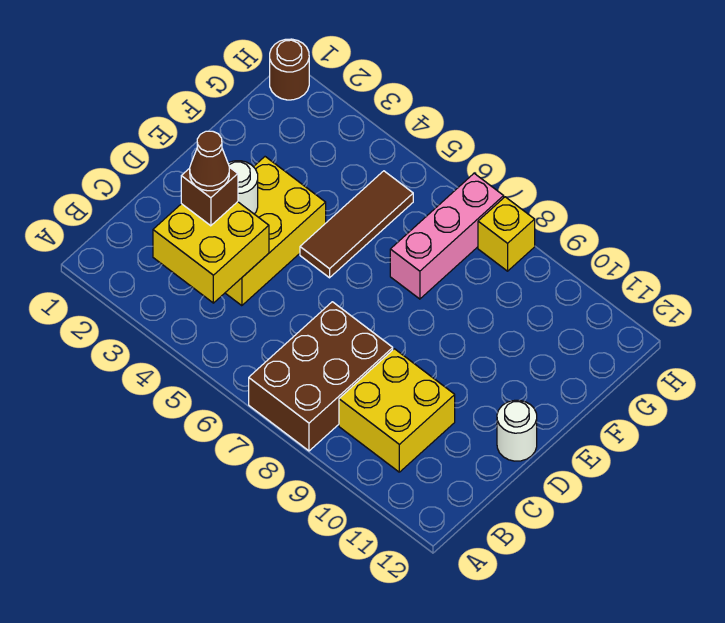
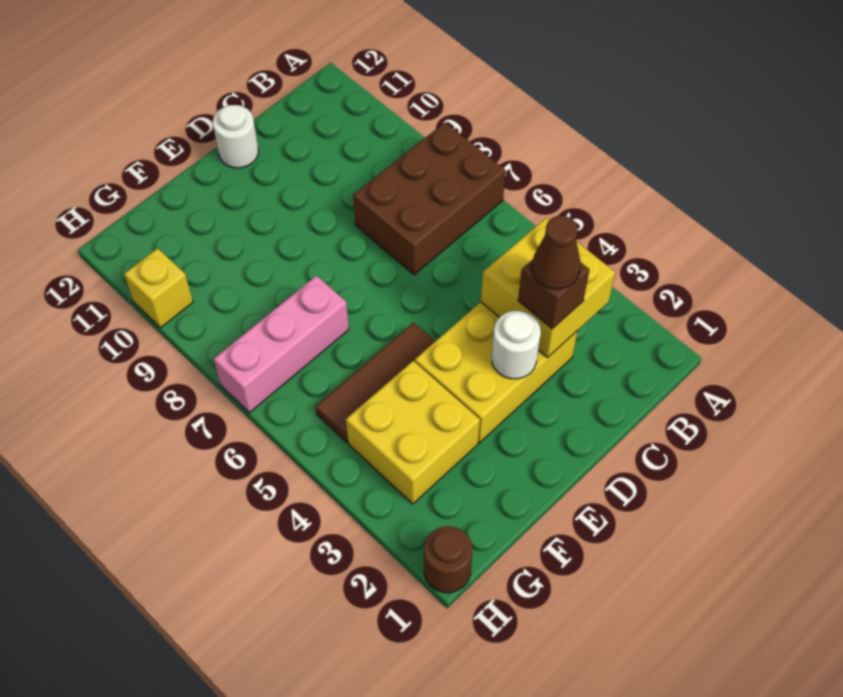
yellow 2x2 brick [339,349,455,472] -> yellow 2x2 brick moved to [346,361,480,504]
yellow 1x1 brick [478,197,535,271] -> yellow 1x1 brick moved to [124,248,193,328]

